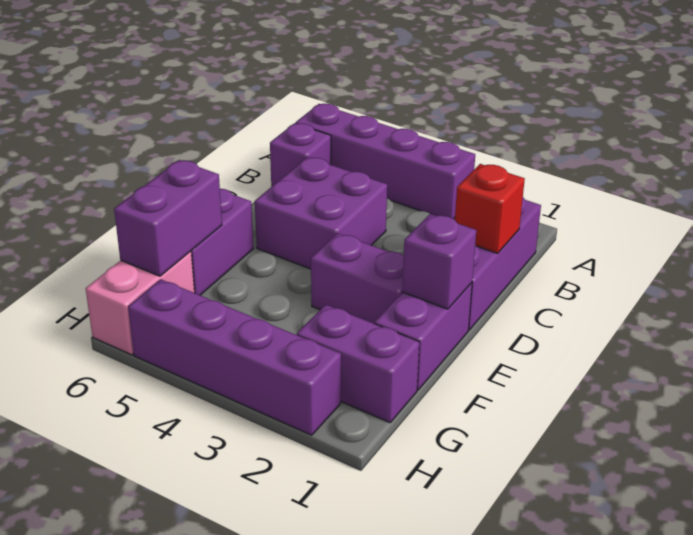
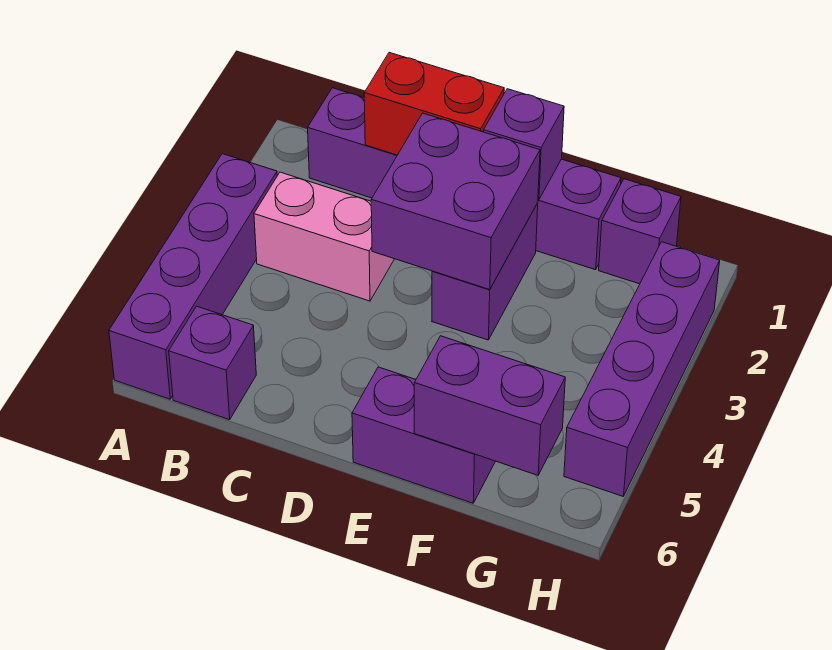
red 1x1 brick [455,164,525,253] -> red 1x2 brick [364,53,504,155]
purple 2x2 brick [255,157,387,269] -> purple 2x2 brick moved to [371,113,540,289]
purple 1x2 brick [297,305,420,423] -> purple 1x1 brick [599,179,681,284]
pink 1x2 brick [86,251,194,355] -> pink 1x2 brick moved to [254,172,394,301]

